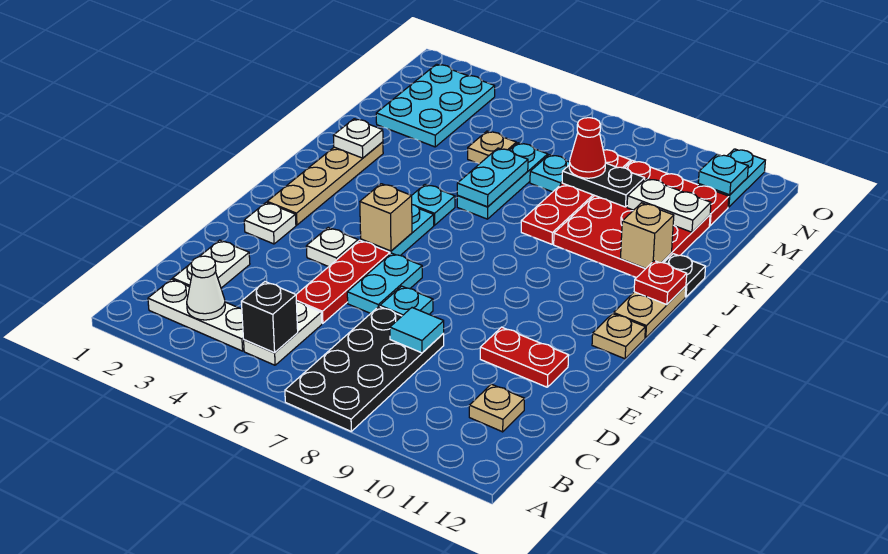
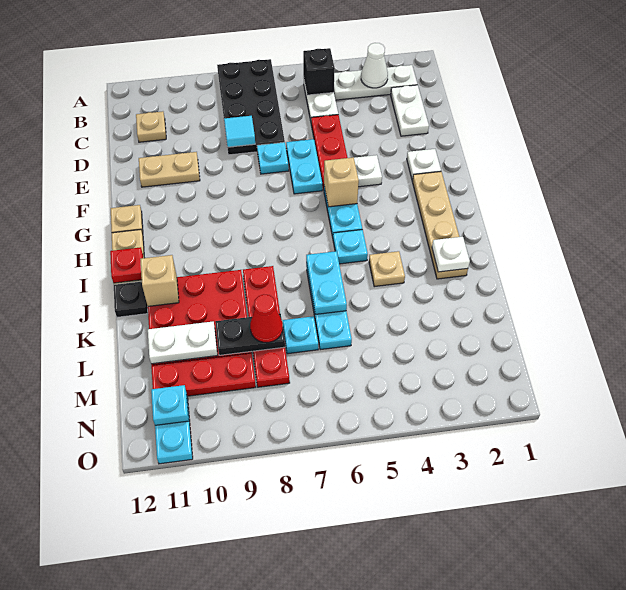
red 1x2 plate [480,327,569,387] -> tan 1x2 plate [139,152,200,187]
cyan 2x3 plate [376,64,495,147] -> none
tan 1x1 plate [468,131,516,164] -> tan 1x1 plate moved to [369,251,405,287]

